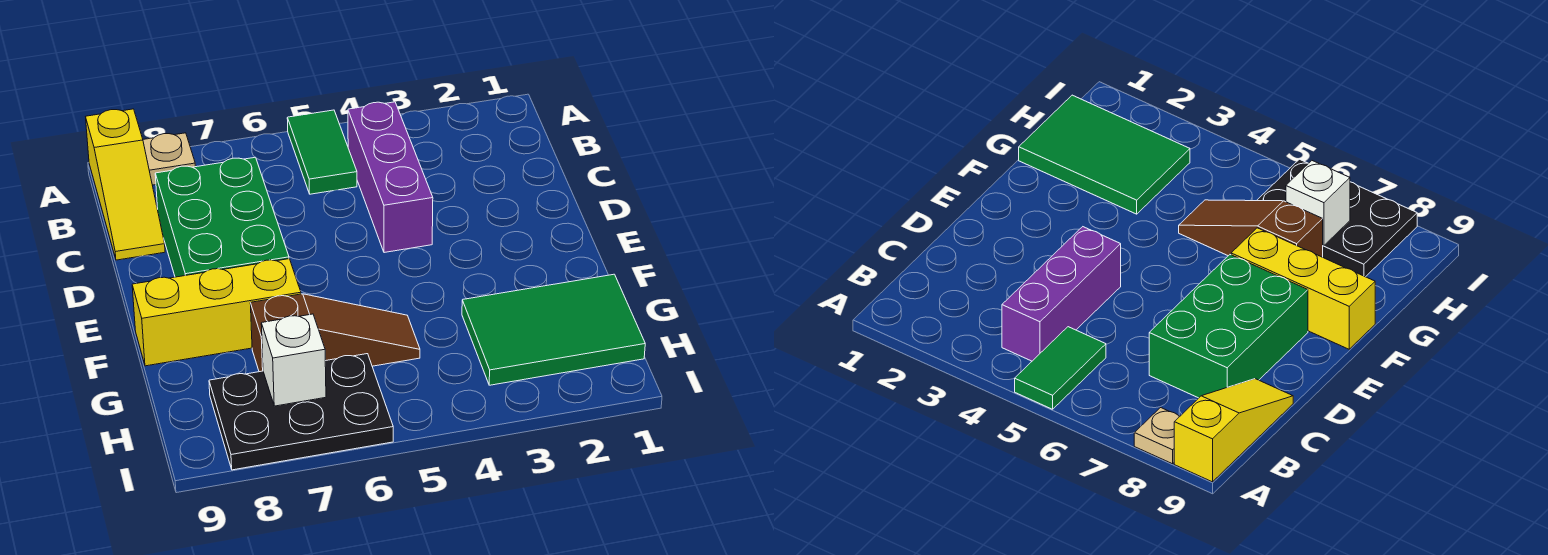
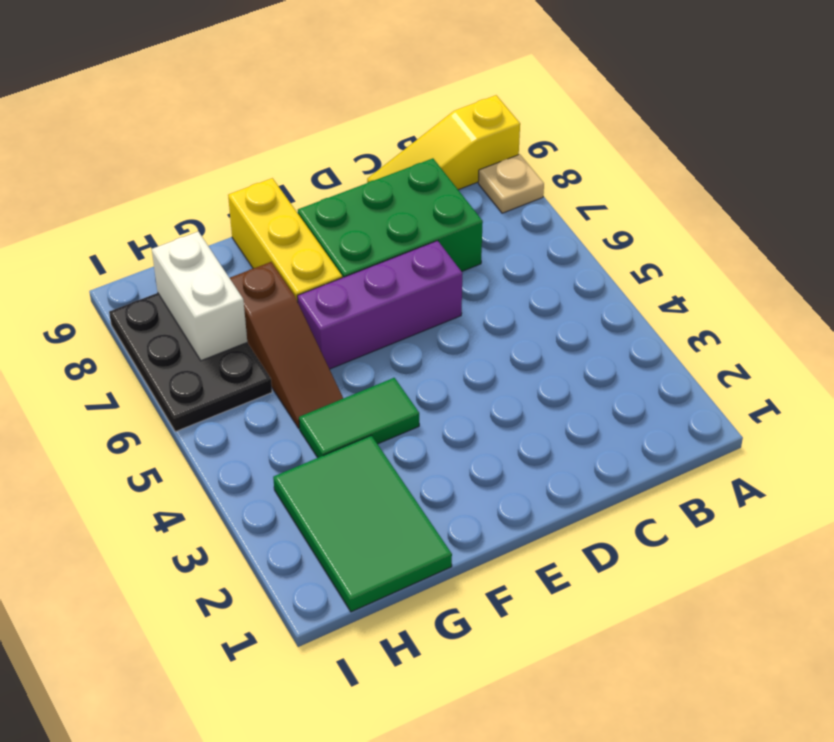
green 1x2 tile [287,110,357,194] -> green 1x2 tile moved to [299,378,419,458]
purple 1x3 brick [348,102,433,253] -> purple 1x3 brick moved to [297,241,462,369]
white 1x1 brick [261,314,326,406] -> white 1x2 brick [152,232,247,361]

